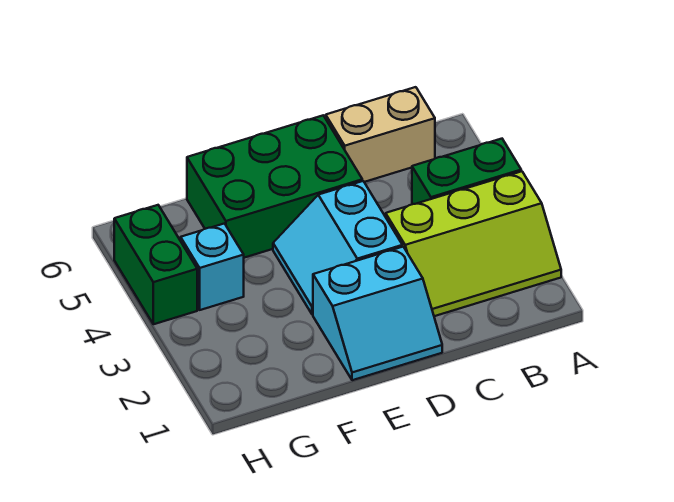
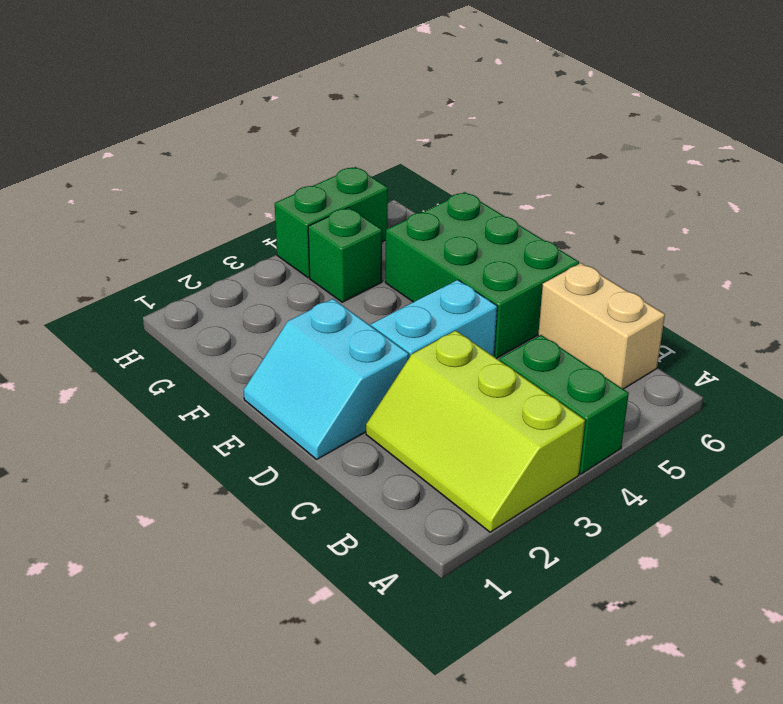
cyan 1x1 brick [181,224,244,310] -> green 1x1 brick [308,208,382,302]

